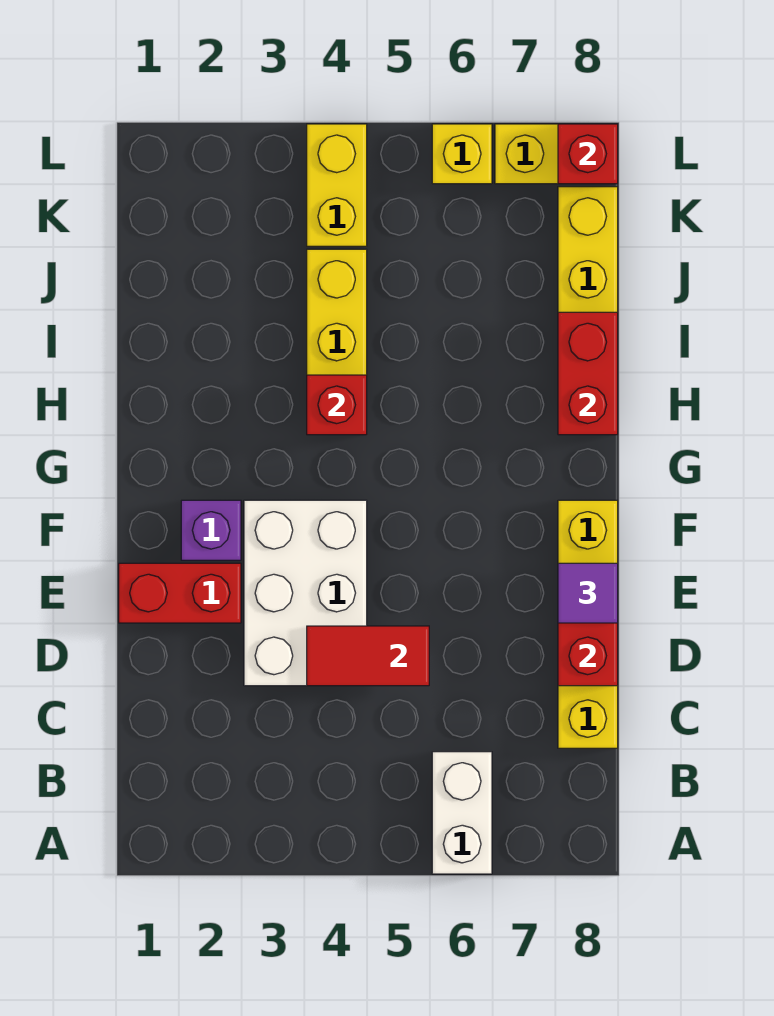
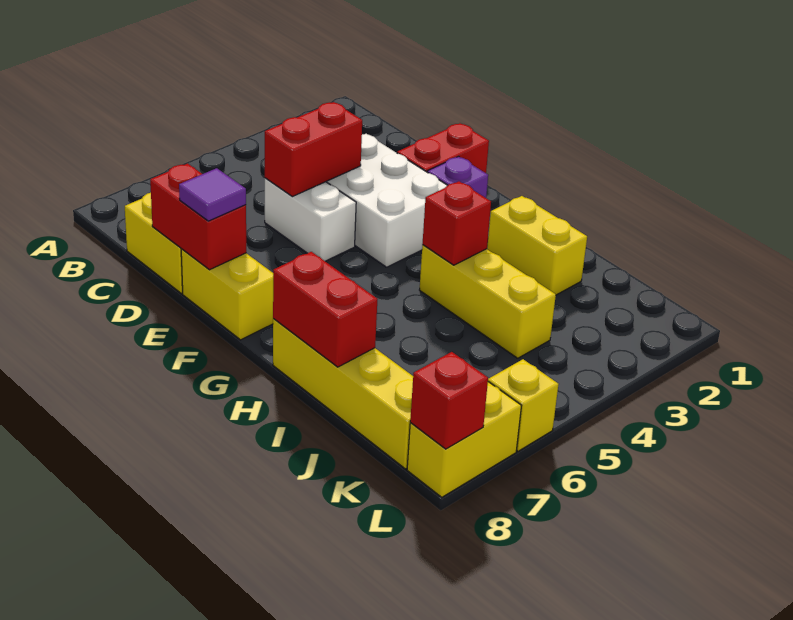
white 1x2 brick [432,752,492,874] -> white 1x2 brick moved to [265,178,356,261]
red 1x2 tile [307,626,429,686] -> red 1x2 brick [265,102,362,197]
yellow 1x2 brick [307,124,367,246] -> yellow 1x2 brick moved to [487,196,587,295]

